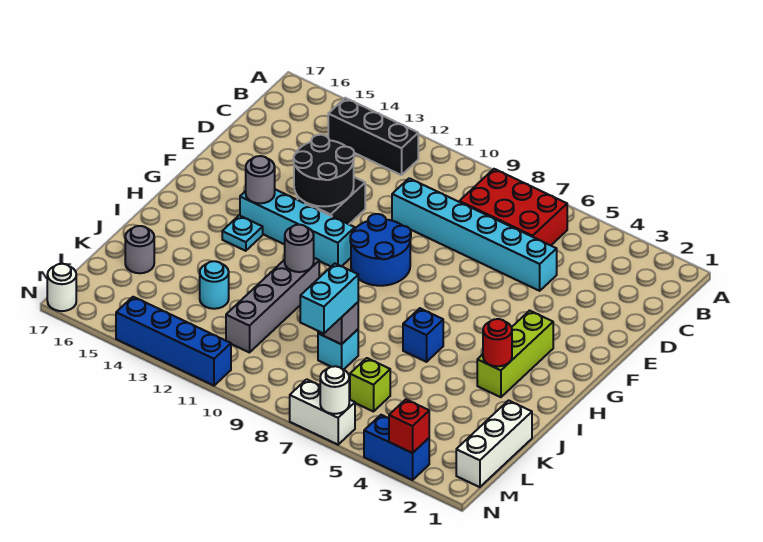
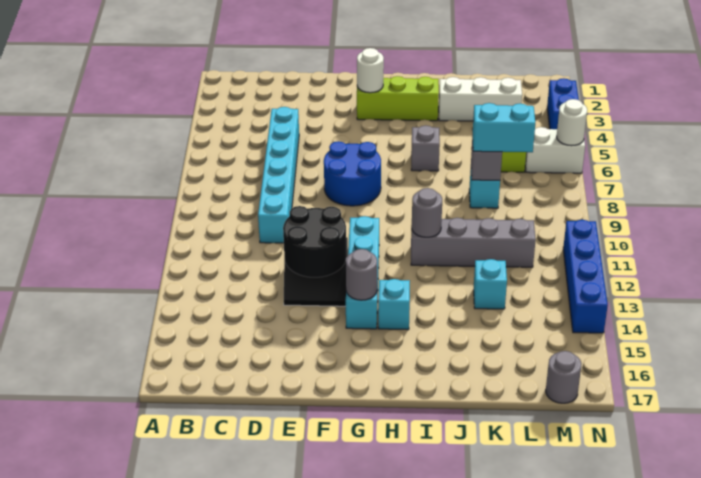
red 2x3 brick [459,169,567,245] -> none
black 1x3 brick [328,98,418,175] -> none
blue 2x2 round brick [350,214,411,286] -> blue 2x2 round brick moved to [324,141,381,206]
cyan 1x1 plate [222,215,263,251] -> cyan 1x1 brick [378,279,410,330]
red 1x1 round brick [483,319,512,366] -> none
blue 1x1 brick [403,308,443,362] -> grey 1x1 brick [411,125,440,171]
white 1x3 brick [456,400,532,487] -> white 1x3 brick moved to [439,77,522,121]
cyan 1x1 round brick [200,261,229,309] -> cyan 1x1 brick [474,259,507,309]
grey 1x1 round brick [125,226,154,273] -> grey 1x1 round brick moved to [546,351,582,403]
red 1x1 brick [389,399,429,453] -> none
white 1x2 brick [290,379,355,445] -> white 1x2 brick turned to [525,127,585,173]
white 1x1 round brick [47,264,76,311] -> white 1x1 round brick moved to [357,48,384,93]

